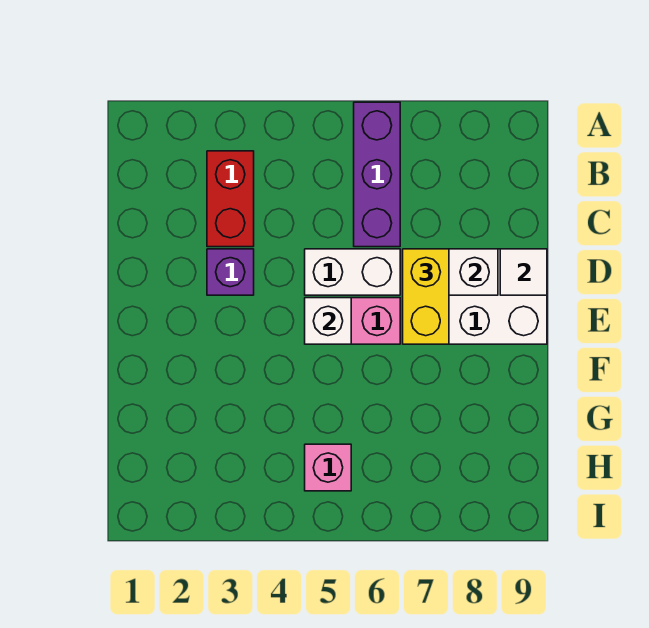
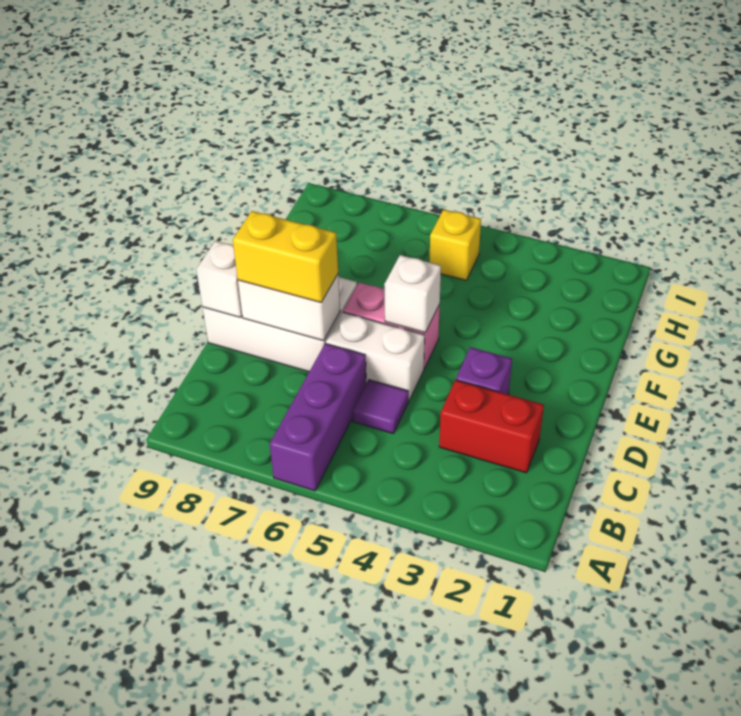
red 1x2 brick [207,151,254,247] -> red 1x2 brick turned to [439,380,544,473]
none -> purple 1x1 tile [352,379,409,434]
yellow 1x2 brick [403,249,449,344] -> yellow 1x2 brick turned to [233,211,338,302]
white 1x1 tile [500,249,547,295] -> white 1x1 brick [196,241,242,317]
pink 1x1 brick [305,444,351,491] -> yellow 1x1 brick [429,210,481,280]

